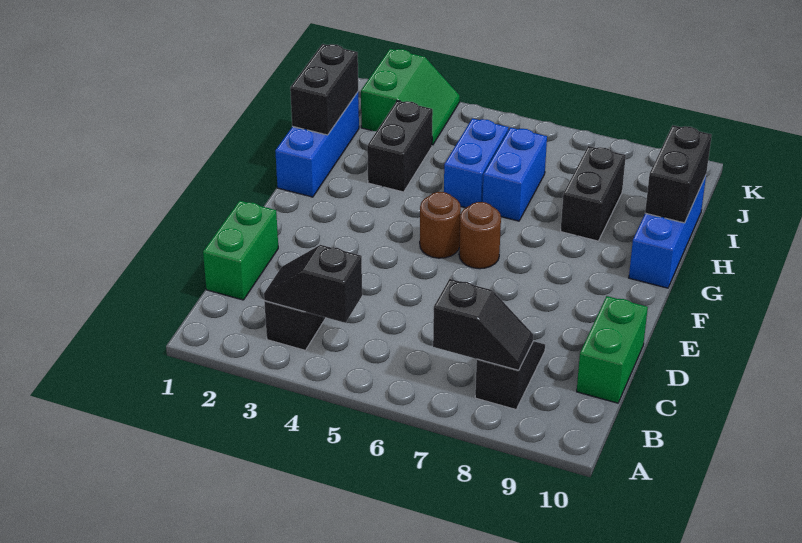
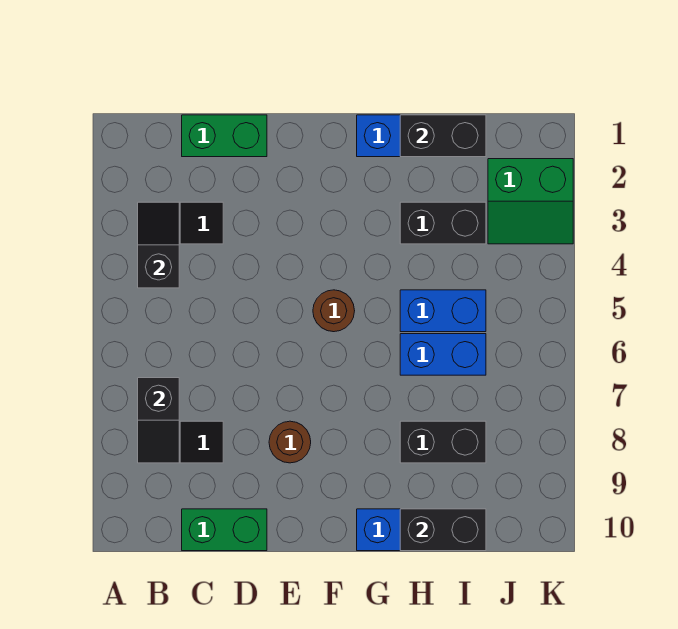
brown 1x1 round brick [459,202,501,269] -> brown 1x1 round brick moved to [269,421,311,463]

